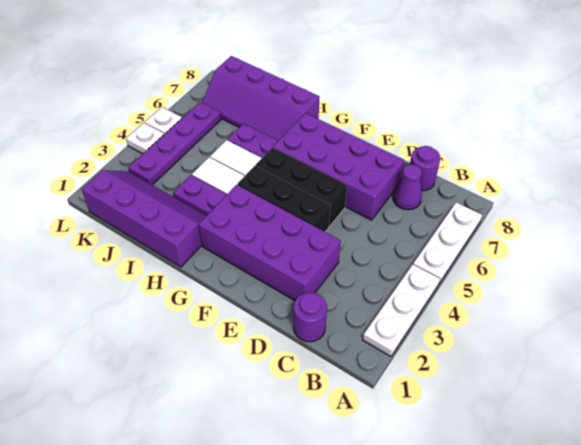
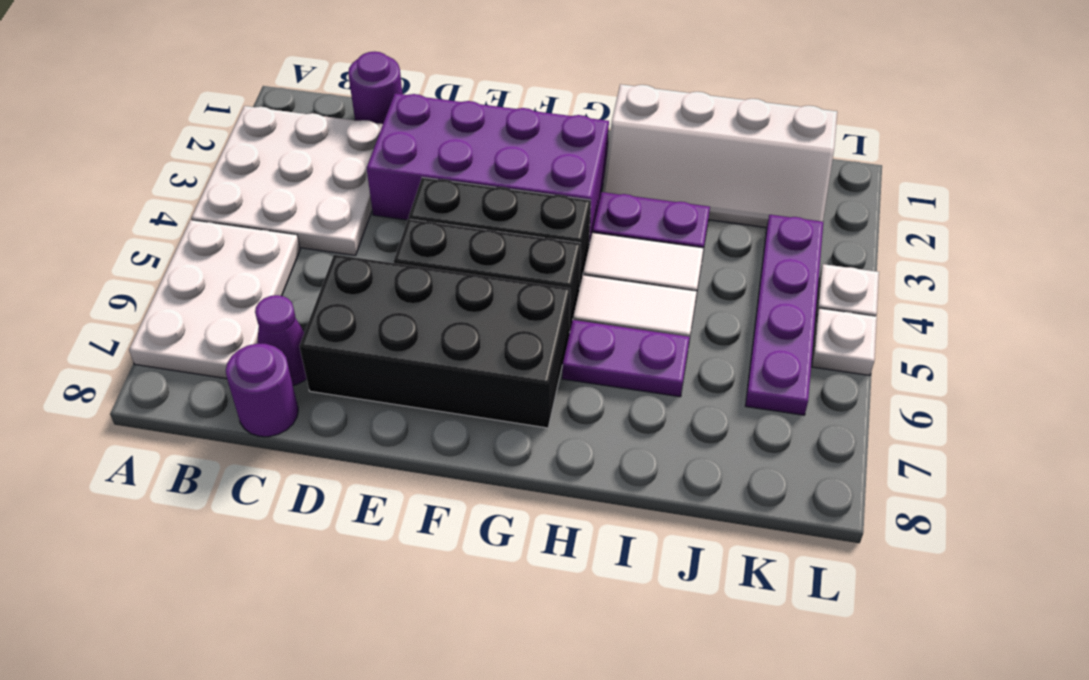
white 1x3 plate [363,264,440,356] -> white 3x3 plate [191,106,383,256]
white 1x3 plate [413,202,482,283] -> white 2x3 plate [129,220,300,379]
purple 2x4 brick [273,113,404,220] -> black 2x4 brick [299,255,570,428]
purple 2x4 slope [82,170,206,267] -> white 2x4 slope [602,84,837,228]
purple 2x4 slope [202,56,319,141] -> none

